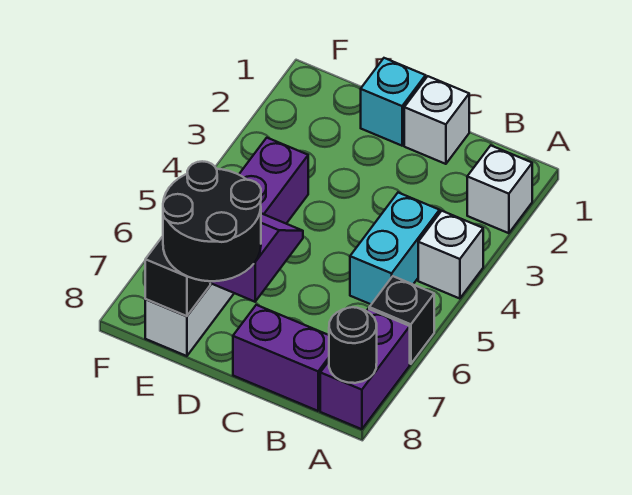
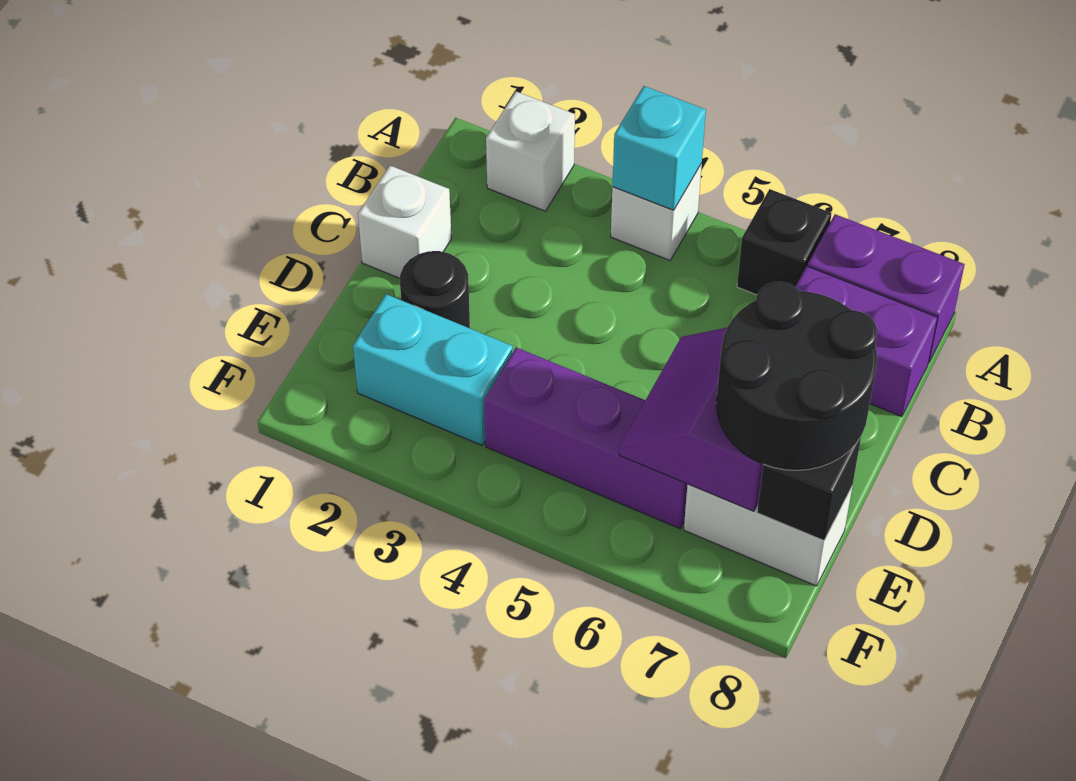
black 1x1 round brick [329,307,377,383] -> black 1x1 round brick moved to [400,251,470,328]
cyan 1x2 brick [350,193,440,304] -> cyan 1x2 brick moved to [353,294,513,445]
purple 1x2 brick [233,305,329,411] -> purple 1x2 brick turned to [795,266,938,417]
cyan 1x1 brick [361,58,426,146] -> cyan 1x1 brick moved to [612,86,706,210]

